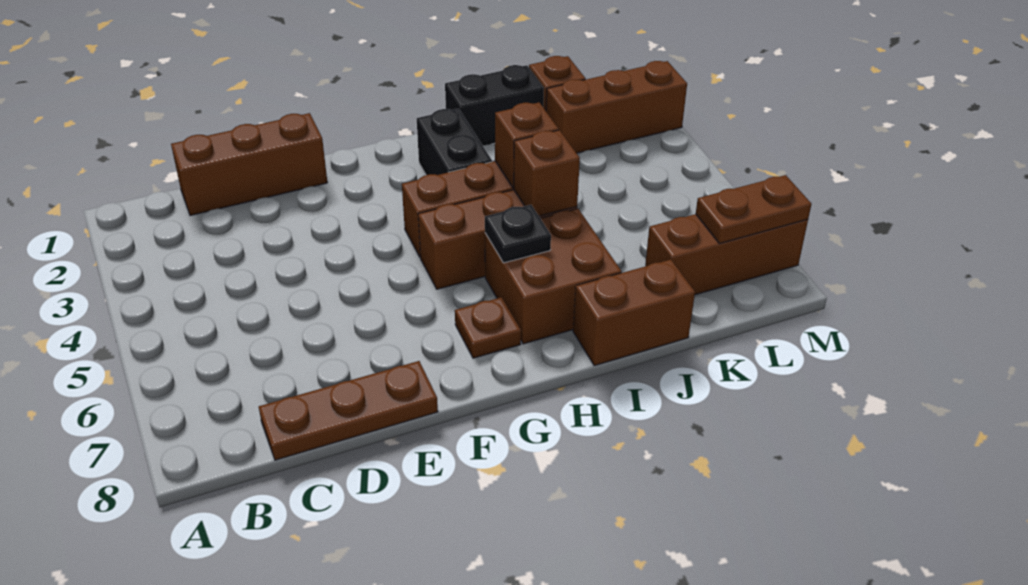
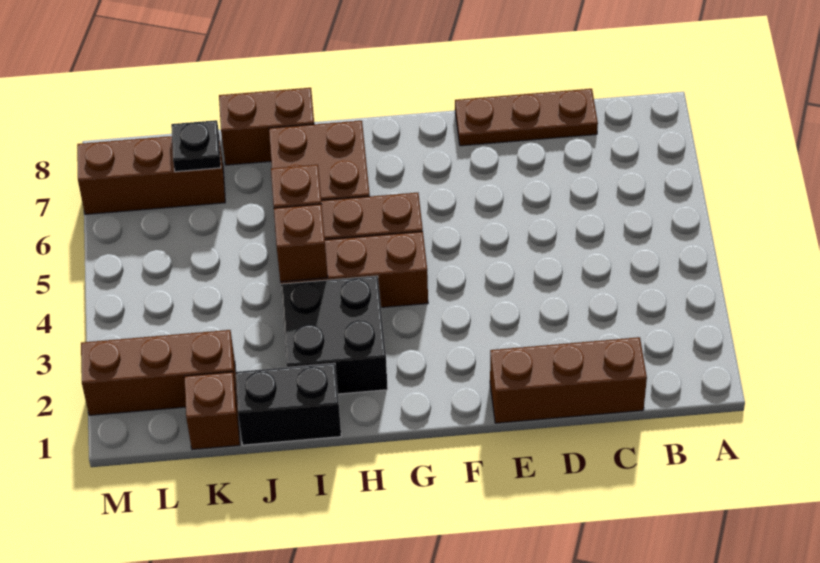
brown 1x1 plate [455,297,521,358] -> none
black 1x2 brick [417,109,492,175] -> black 2x2 brick [280,276,388,394]
black 1x1 plate [485,205,551,263] -> black 1x1 plate moved to [171,120,221,172]
brown 1x2 plate [696,175,811,244] -> none

